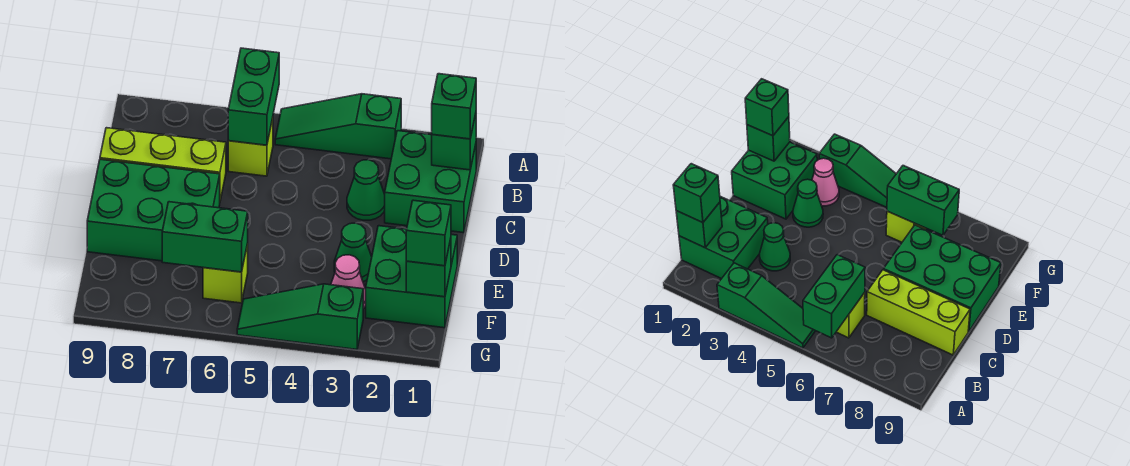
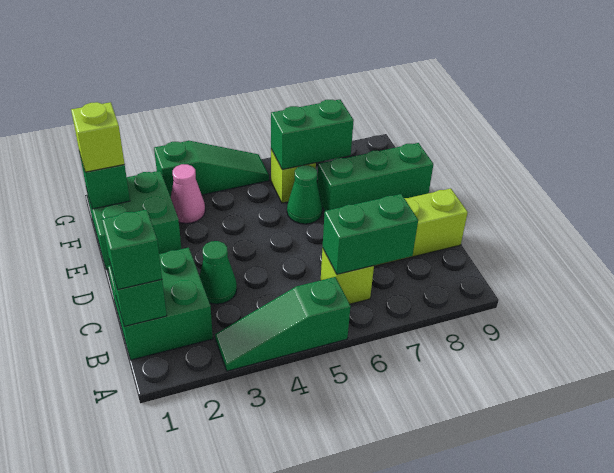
green 1x3 slope [275,94,401,159] -> green 1x3 slope turned to [215,277,351,371]
green 1x2 brick [228,48,279,145] -> green 1x2 brick turned to [323,194,418,274]
green 2x3 brick [87,159,220,261] -> green 1x3 brick [317,143,433,211]
green 1x1 cone [334,223,372,282] -> green 1x1 cone moved to [287,165,322,224]
green 1x1 brick [406,200,451,266] -> lime 1x1 brick [71,102,124,172]

